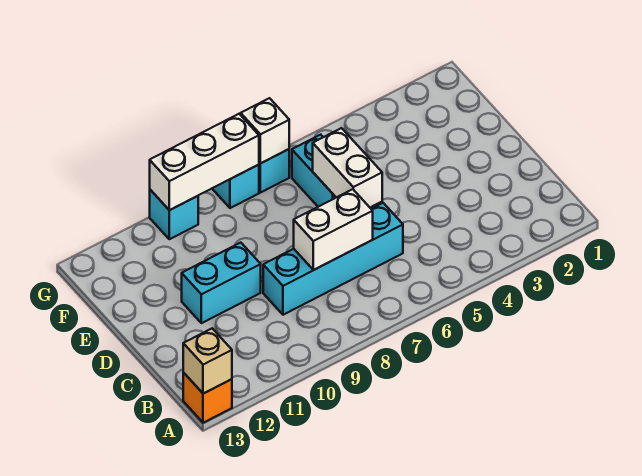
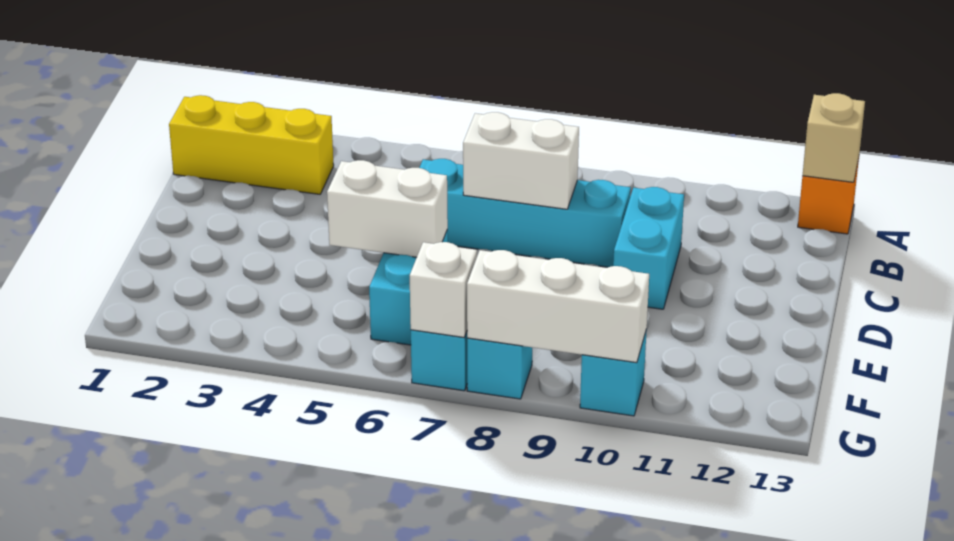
none -> yellow 1x3 brick [169,95,334,194]
white 1x2 brick [313,128,382,207] -> white 1x2 brick turned to [327,160,448,257]
cyan 1x2 brick [182,243,261,323] -> cyan 1x2 brick turned to [613,187,684,309]

